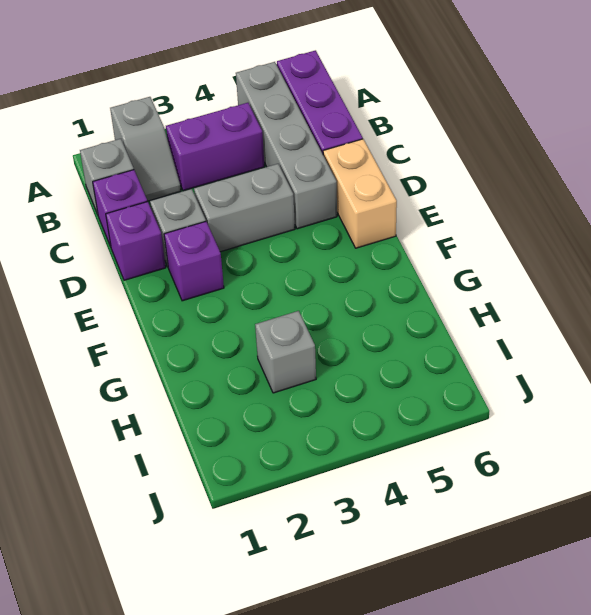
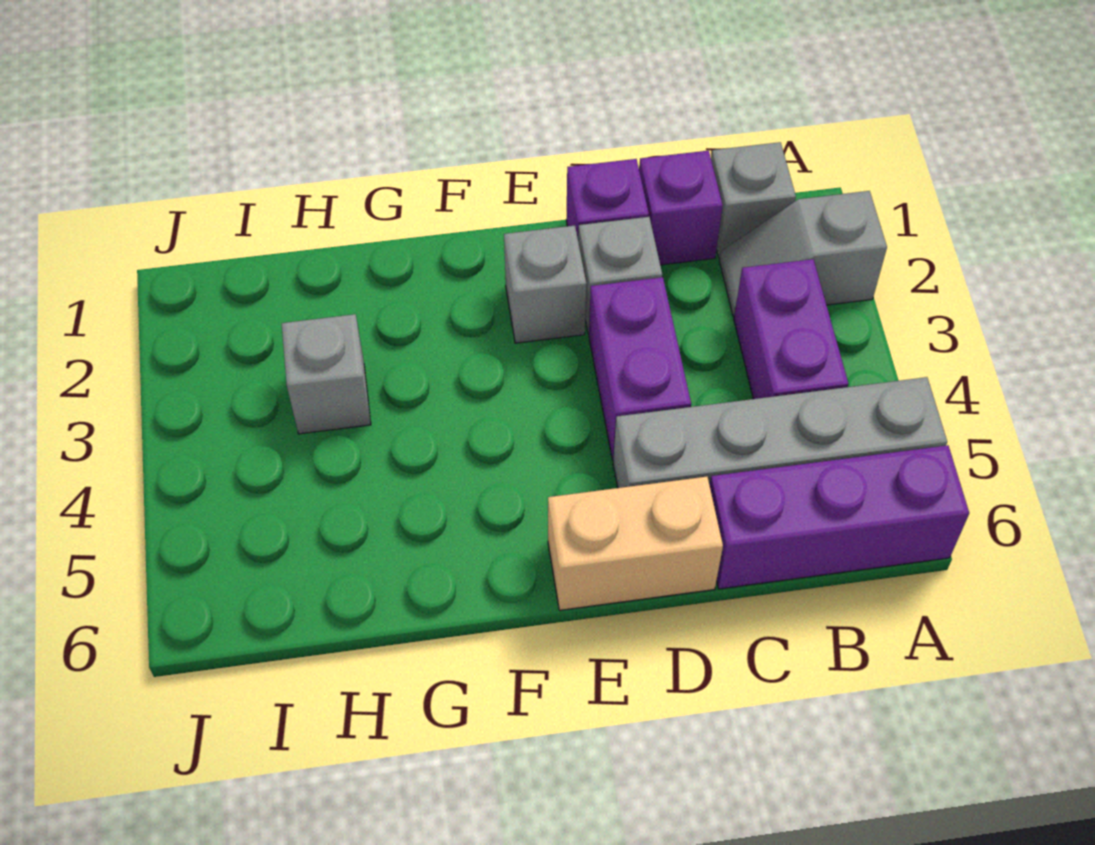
grey 1x2 brick [194,164,295,252] -> purple 1x2 brick [589,277,691,460]
purple 1x1 brick [164,222,224,301] -> grey 1x1 brick [504,226,586,343]

